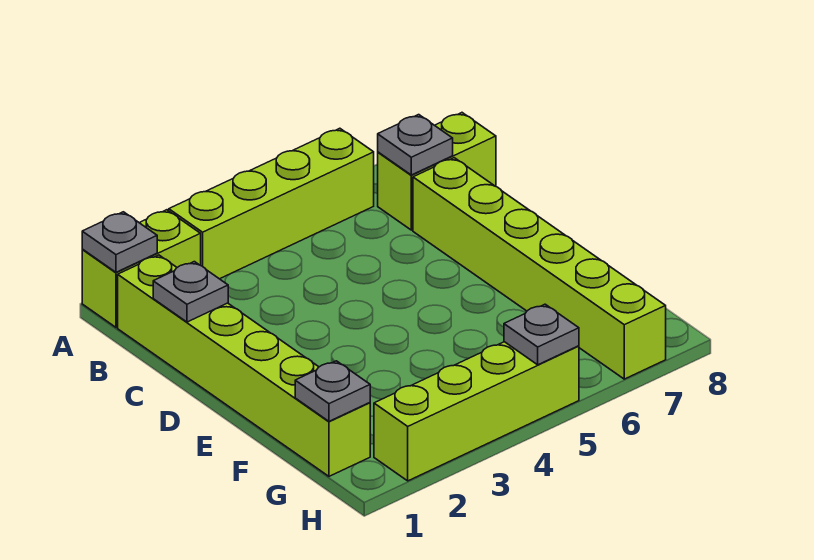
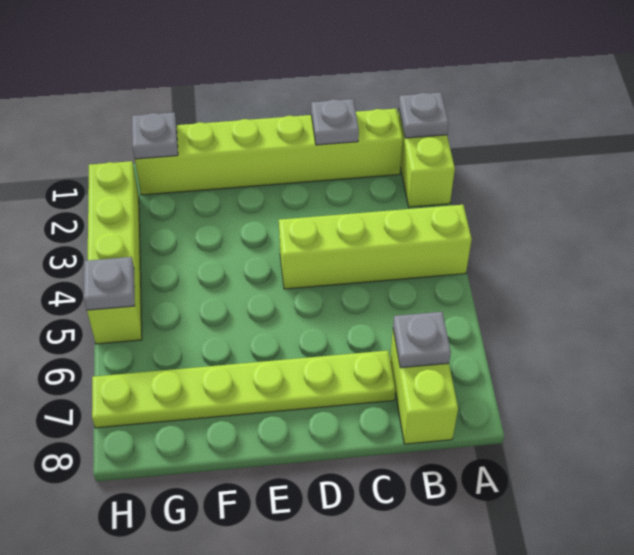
lime 1x4 brick [169,128,374,279] -> lime 1x4 brick turned to [279,205,472,289]
lime 1x6 brick [413,158,666,379] -> lime 1x6 plate [92,350,395,428]

